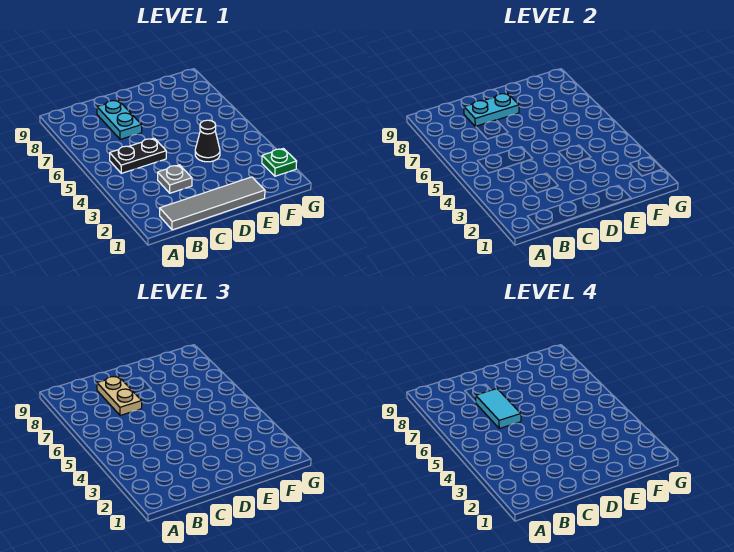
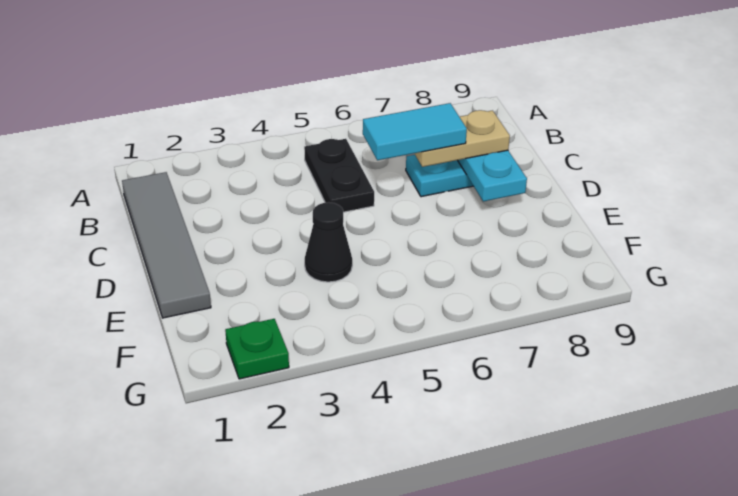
grey 1x1 plate [158,165,192,193] -> none

